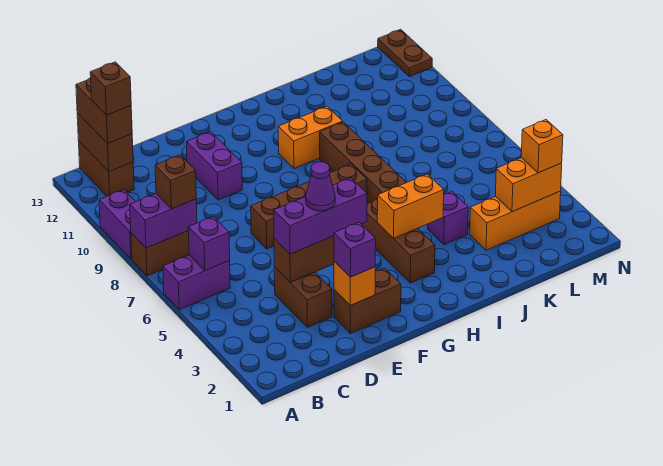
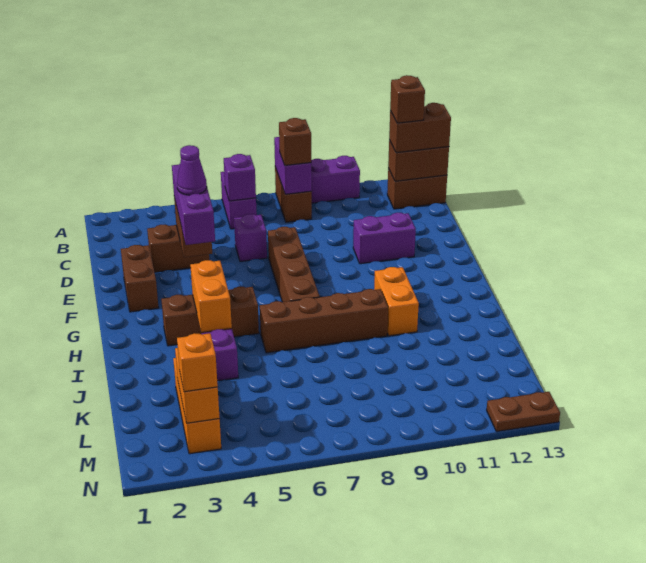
orange 1x1 brick [334,262,375,306] -> none
purple 1x1 brick [334,222,376,277] -> purple 1x1 brick moved to [234,214,267,262]

